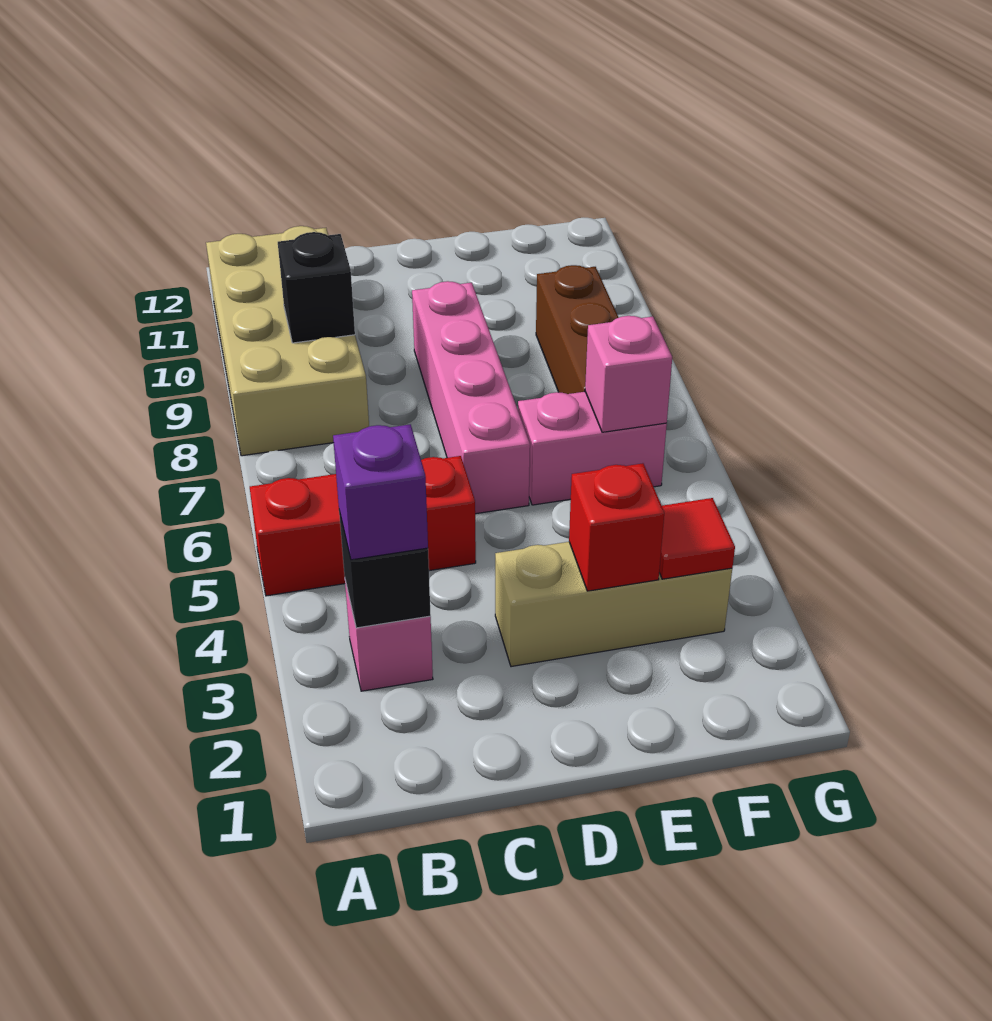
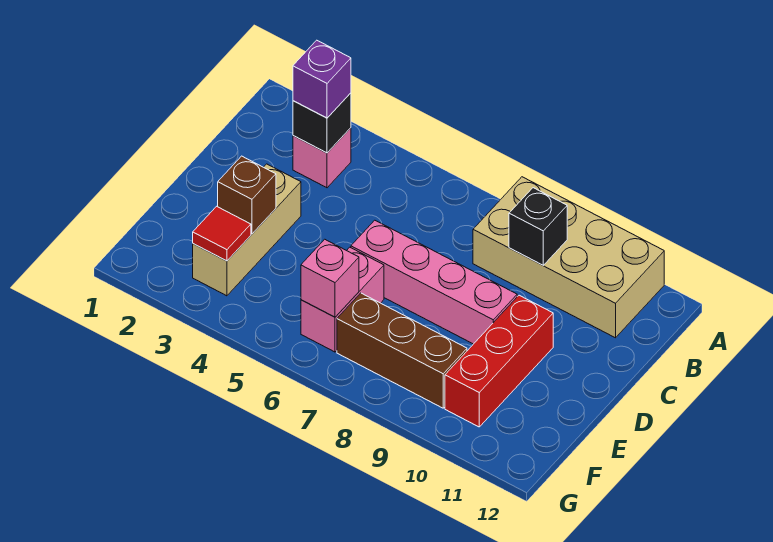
red 1x3 brick [250,456,476,596] -> red 1x3 brick moved to [445,295,553,427]
red 1x1 brick [569,463,664,591] -> brown 1x1 brick [218,156,276,234]

